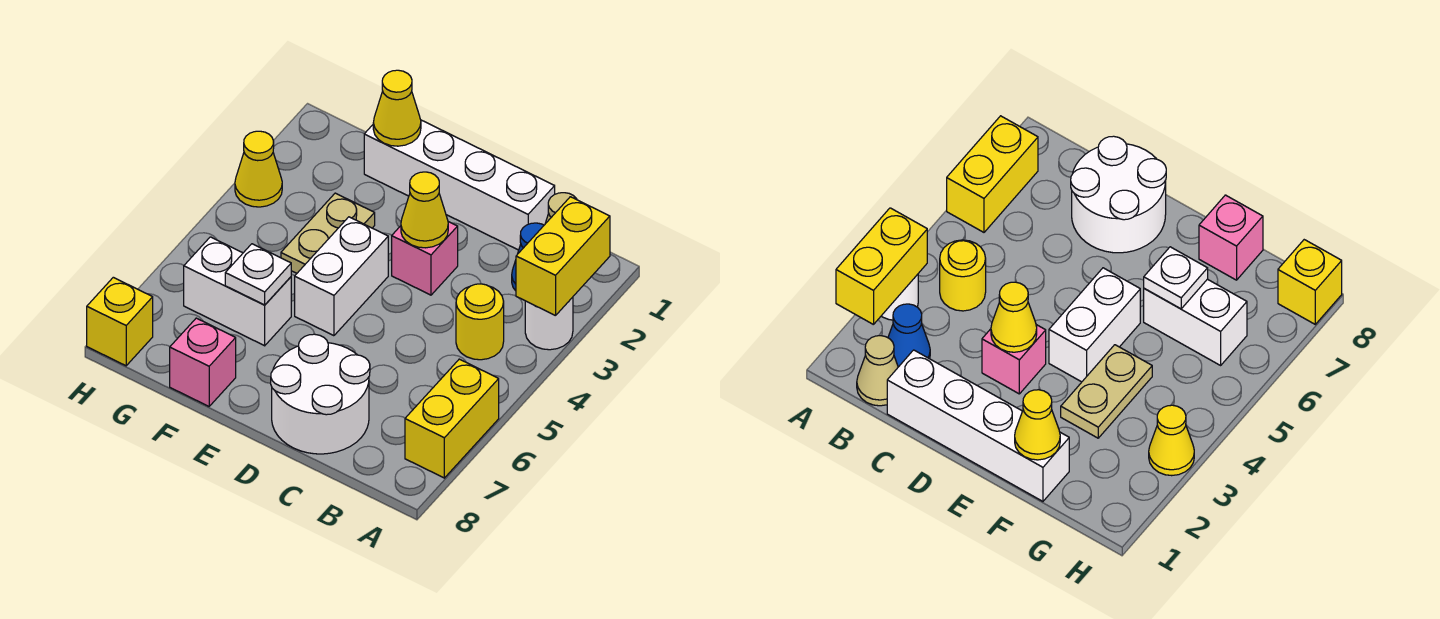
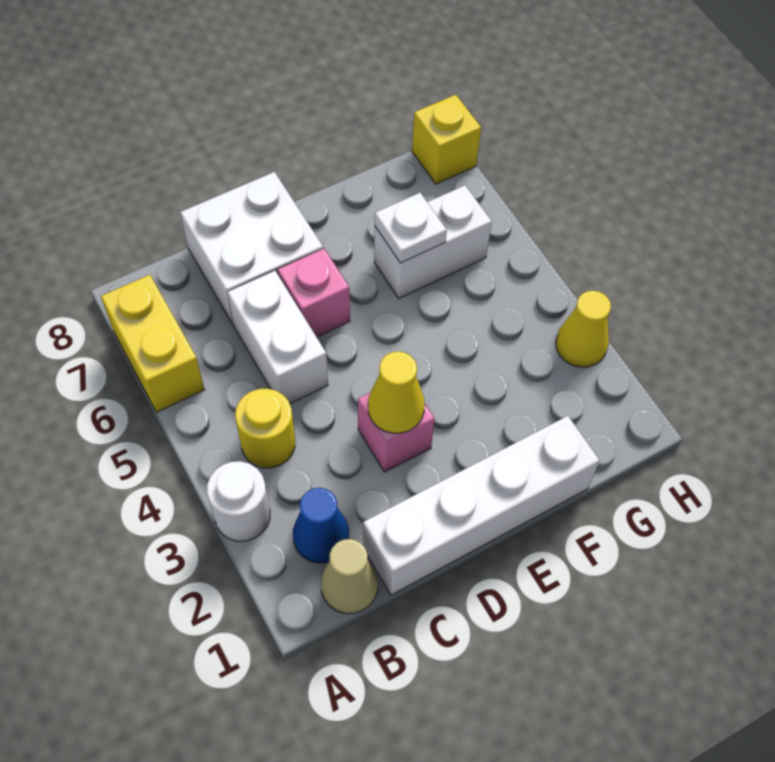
yellow 1x2 brick [516,197,610,316] -> none
white 2x2 round brick [271,334,370,454] -> white 2x2 brick [180,172,323,324]
white 1x2 brick [295,217,388,336] -> white 1x2 brick moved to [228,271,328,404]
yellow 1x1 cone [373,70,421,146] -> none
tan 1x2 plate [281,193,375,273] -> none
pink 1x1 brick [170,318,236,406] -> pink 1x1 brick moved to [278,249,350,337]

